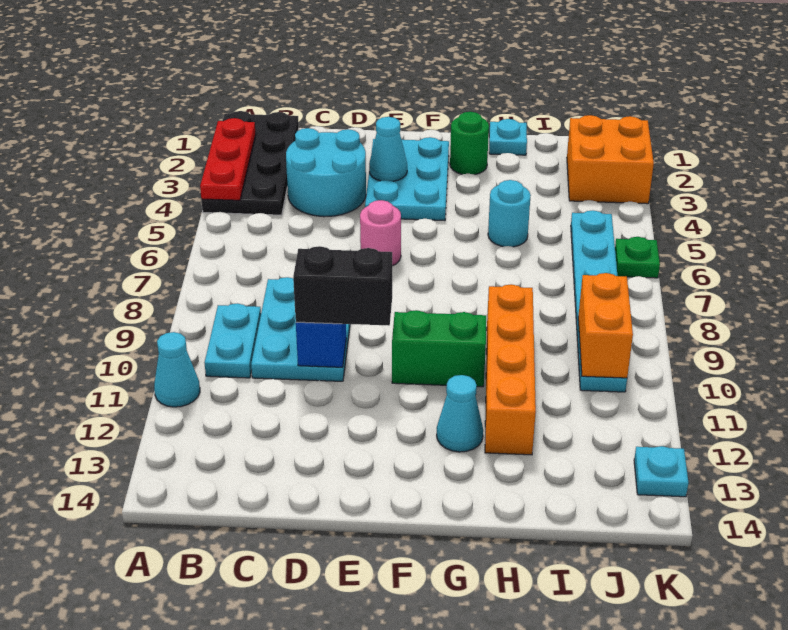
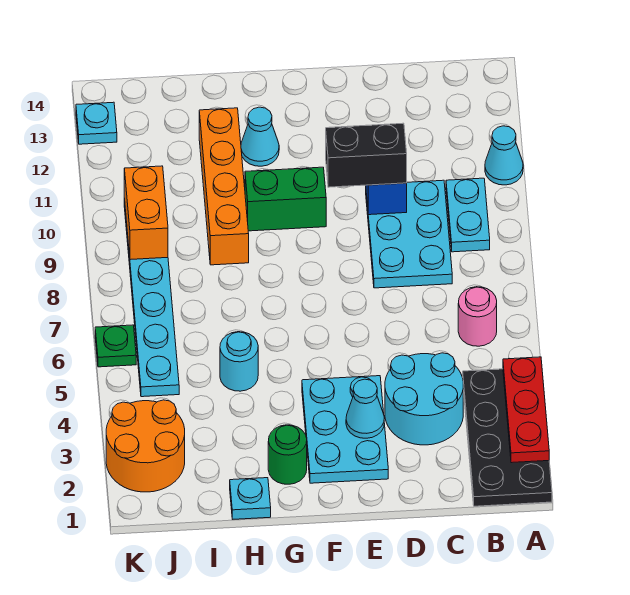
pink 1x1 round brick [360,200,401,266] -> pink 1x1 round brick moved to [458,287,497,346]
orange 2x2 brick [567,115,654,204] -> orange 2x2 round brick [106,400,185,492]

